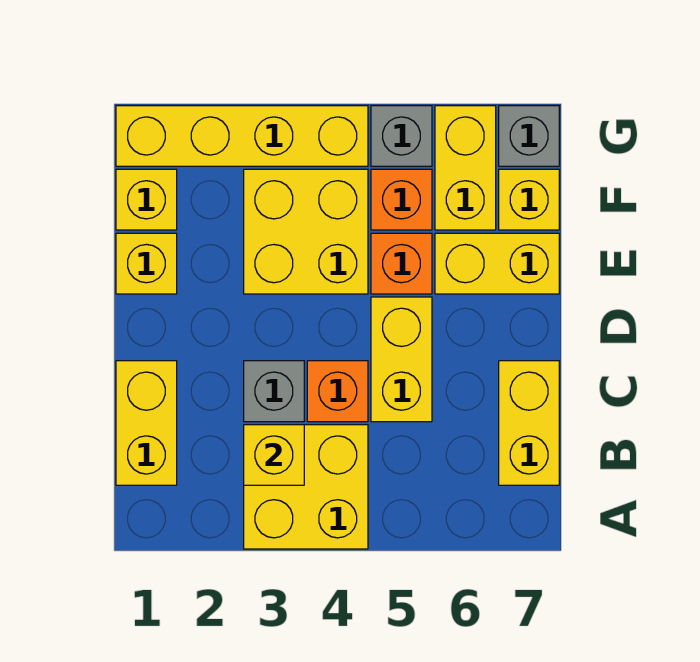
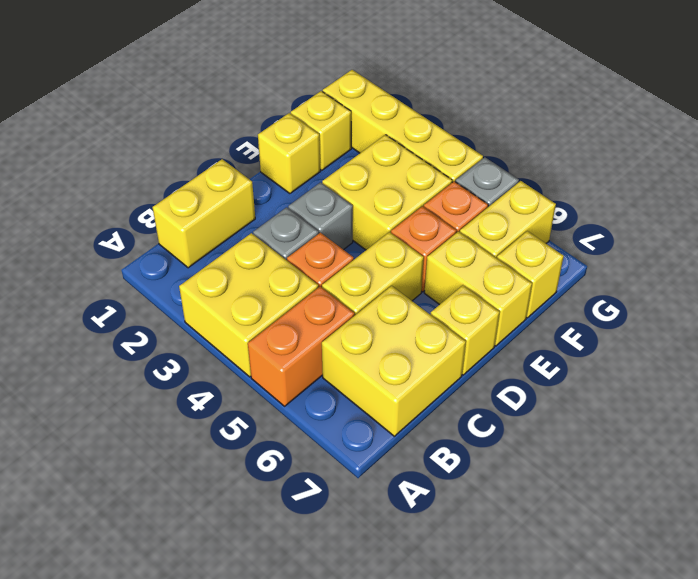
none -> orange 1x2 brick [248,287,355,406]
yellow 1x1 brick [244,425,304,485] -> yellow 1x1 brick moved to [430,285,500,375]
yellow 1x2 brick [499,361,559,485] -> yellow 2x2 brick [322,286,466,436]
grey 1x1 brick [499,106,559,166] -> grey 1x1 brick moved to [288,182,353,250]

